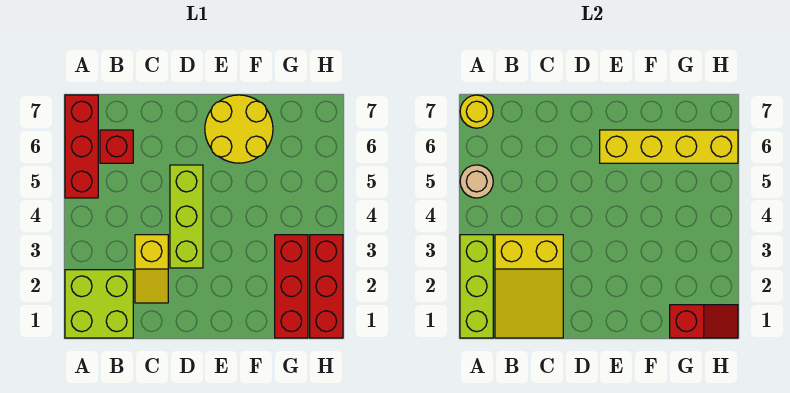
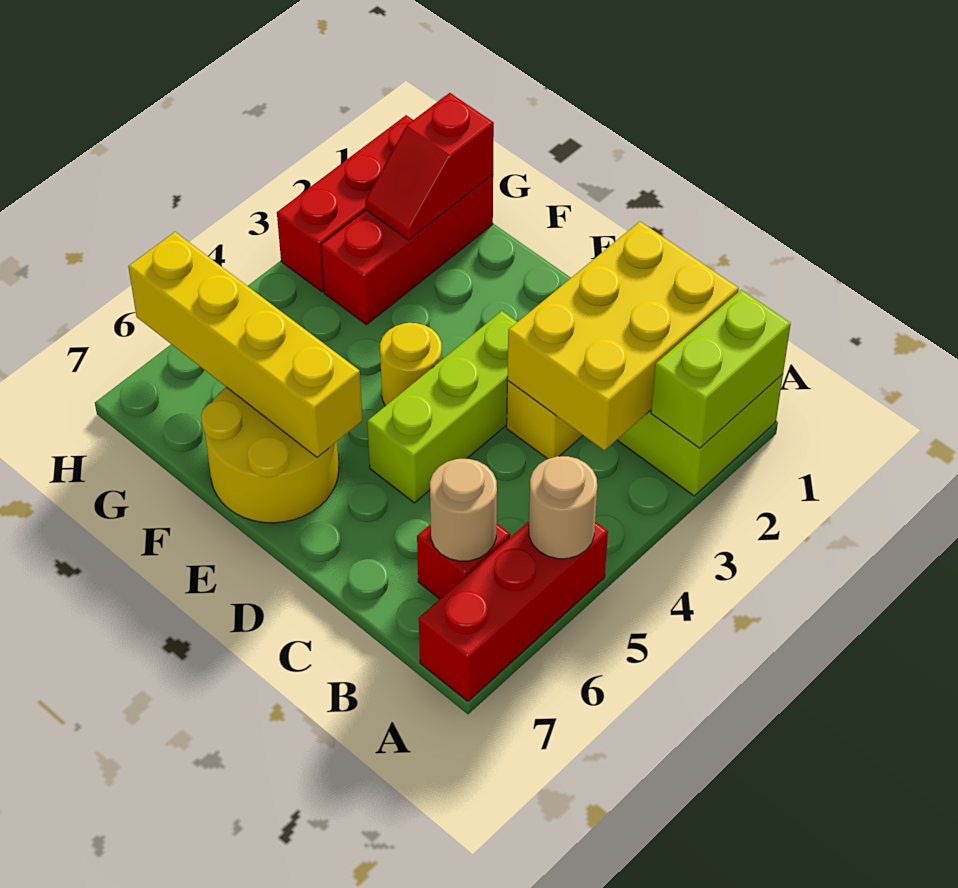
lime 1x3 brick [460,235,493,338] -> lime 1x2 brick [651,290,791,448]
yellow 1x1 round brick [460,95,493,128] -> yellow 1x1 round brick moved to [380,323,442,406]
yellow 2x3 slope [495,235,563,338] -> yellow 2x3 brick [507,221,739,450]
none -> tan 1x1 round brick [430,459,497,561]
red 1x2 slope [670,305,738,338] -> red 1x2 slope turned to [365,93,494,240]

